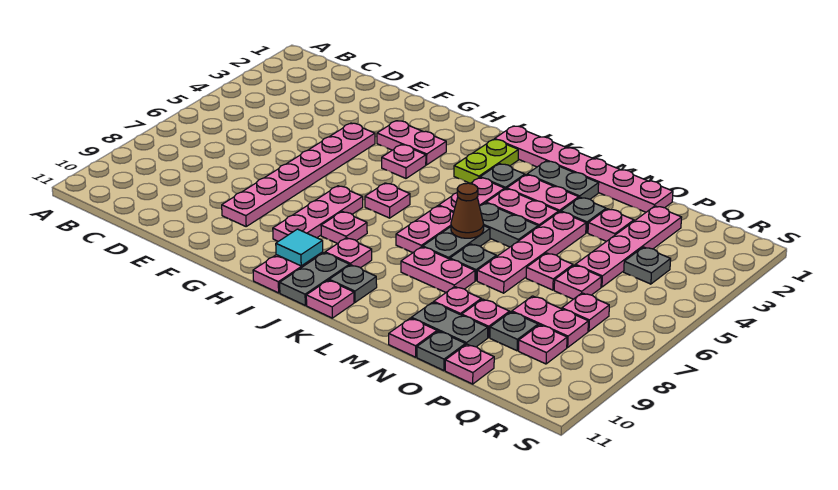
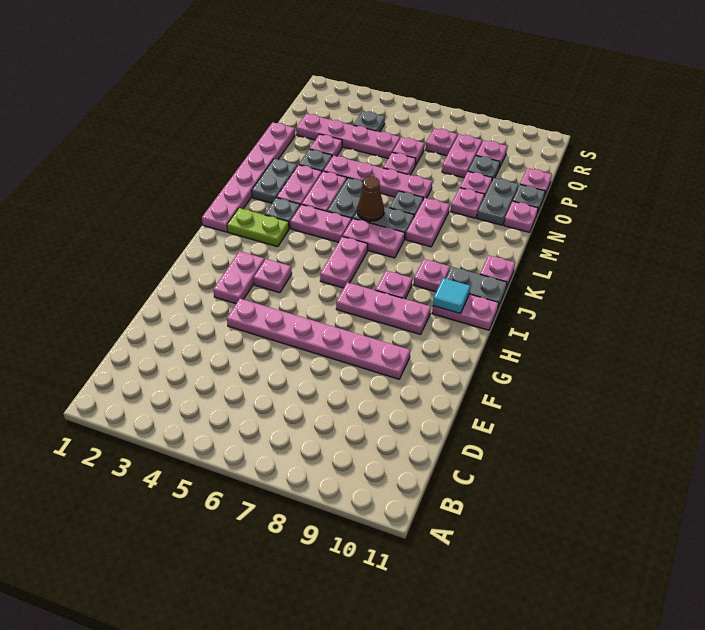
pink 1x1 plate [365,183,410,218] -> pink 1x2 plate [320,236,368,288]
grey 1x1 plate [329,265,377,302] -> none

